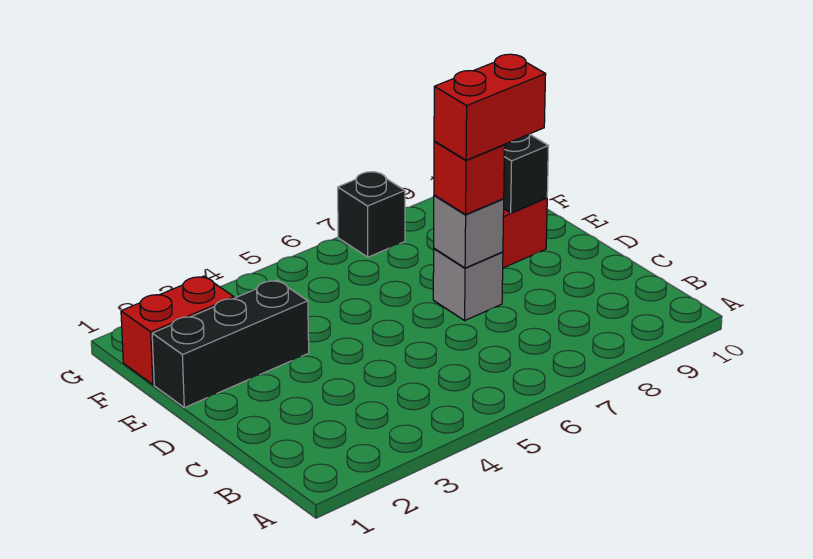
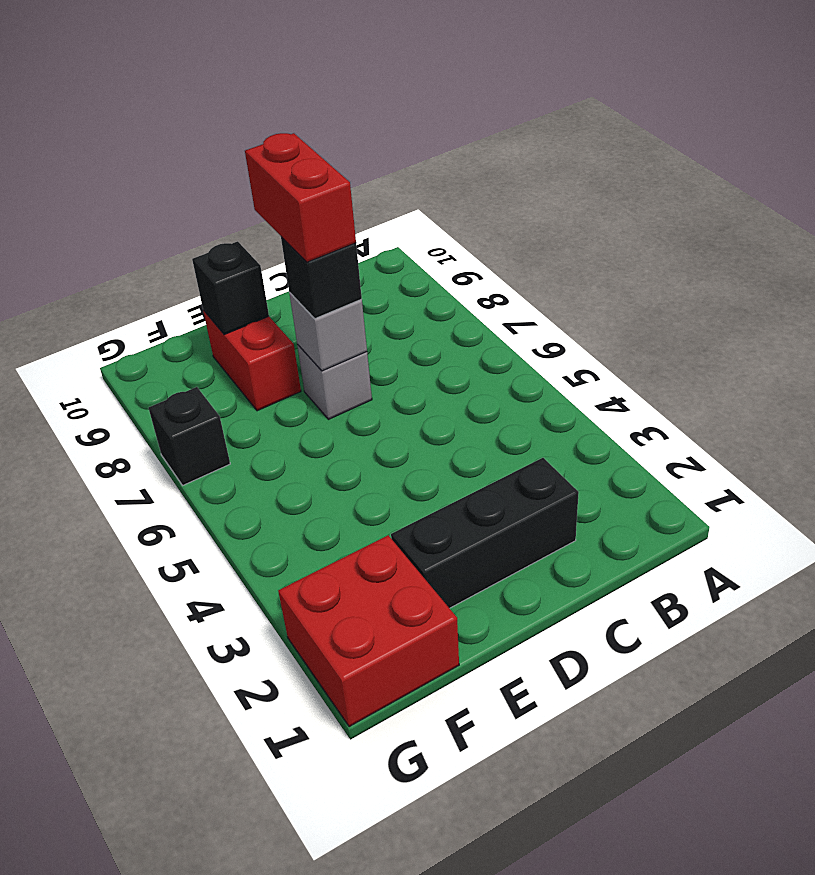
red 1x1 brick [434,141,505,214] -> black 1x1 brick [281,237,362,319]
black 1x3 brick [152,280,309,408] -> black 1x3 brick turned to [391,458,579,608]
red 1x2 brick [121,276,234,385] -> red 2x2 brick [278,535,459,727]

